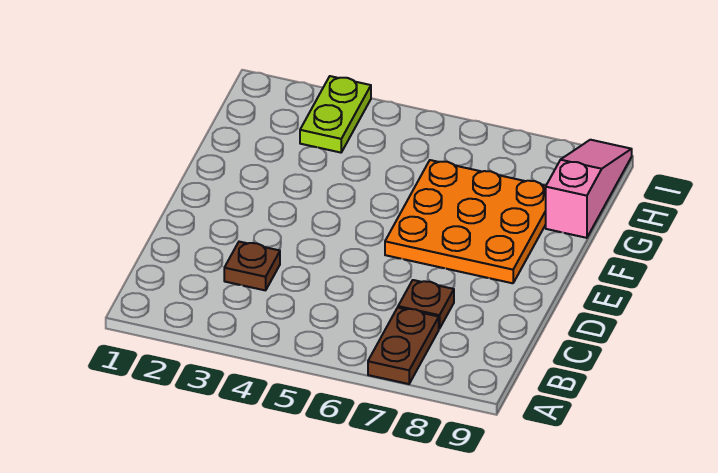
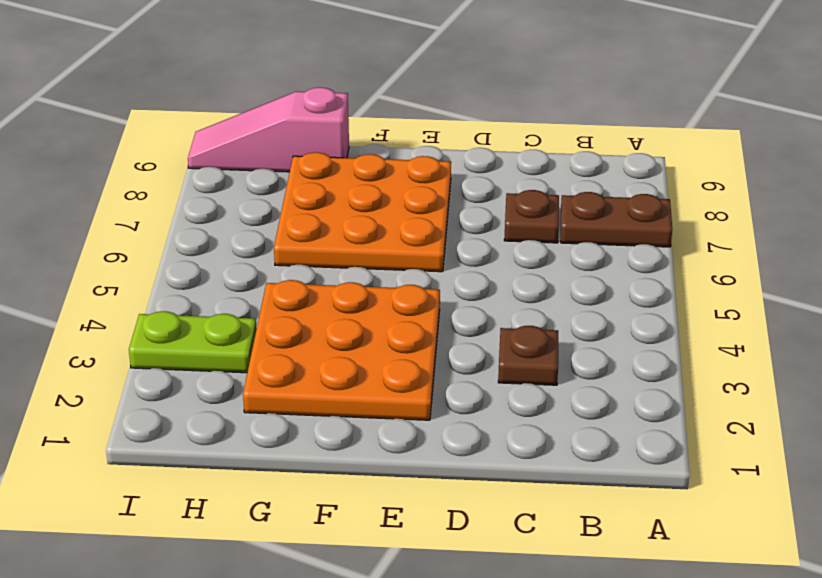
none -> orange 3x3 plate [243,280,440,420]

